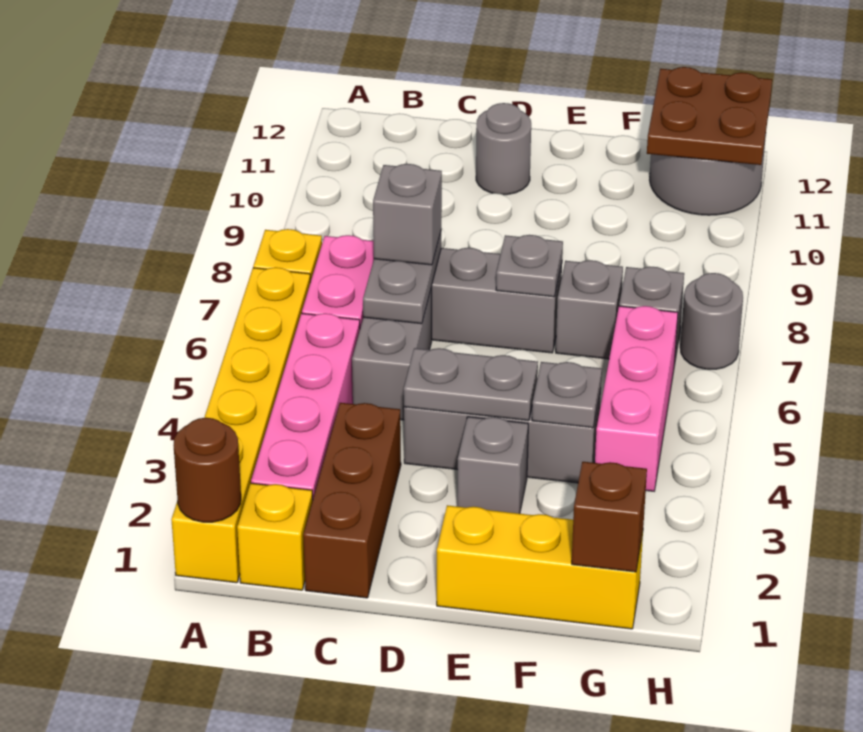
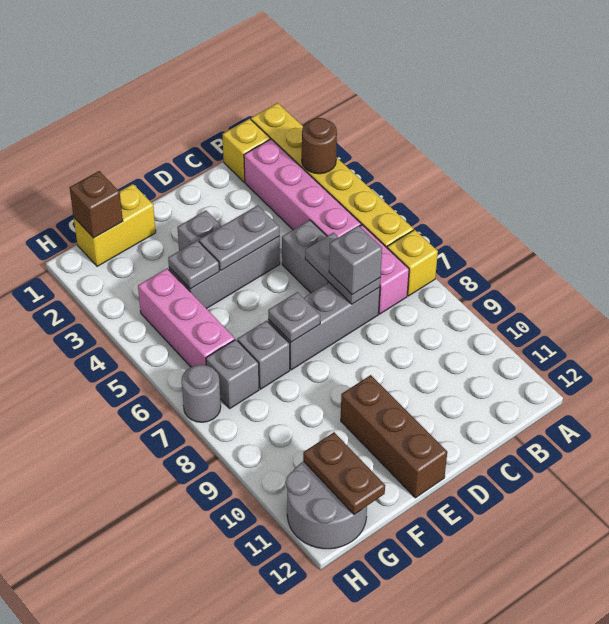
brown 1x1 round brick [173,418,241,522] -> brown 1x1 round brick moved to [302,118,337,174]
brown 1x3 brick [303,403,401,598] -> brown 1x3 brick moved to [341,375,447,498]
grey 1x1 round brick [476,103,531,195] -> none
yellow 1x3 brick [437,505,643,629] -> yellow 1x2 brick [74,184,156,266]
brown 2x2 plate [647,67,772,165] -> brown 1x2 plate [303,432,385,514]

